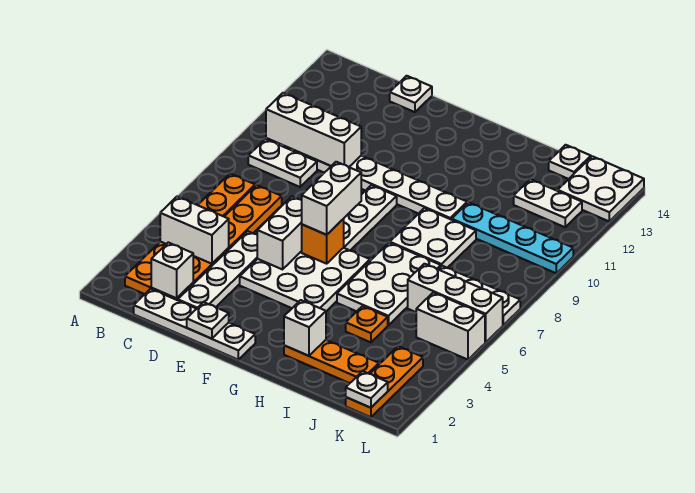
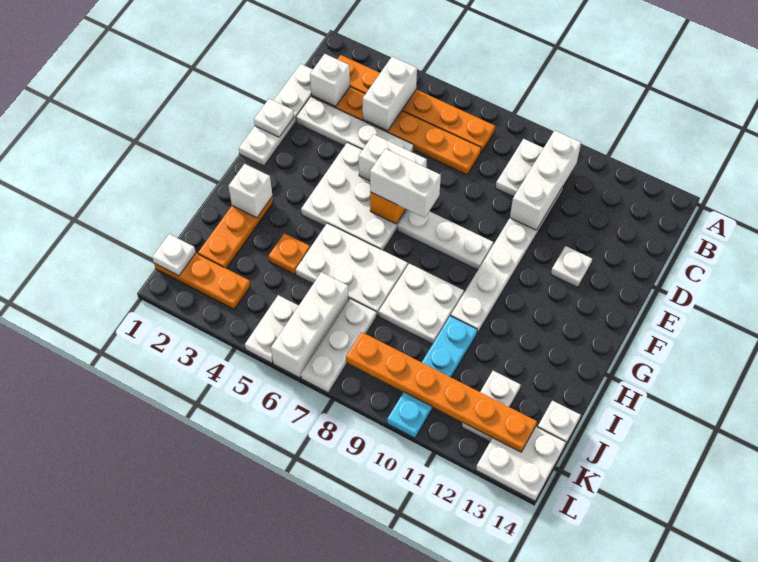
white 1x1 plate [390,76,432,112] -> white 1x1 plate moved to [551,246,592,287]
white 1x2 brick [416,292,485,360] -> white 1x2 plate [245,295,299,363]
none -> orange 1x6 plate [346,332,537,452]

